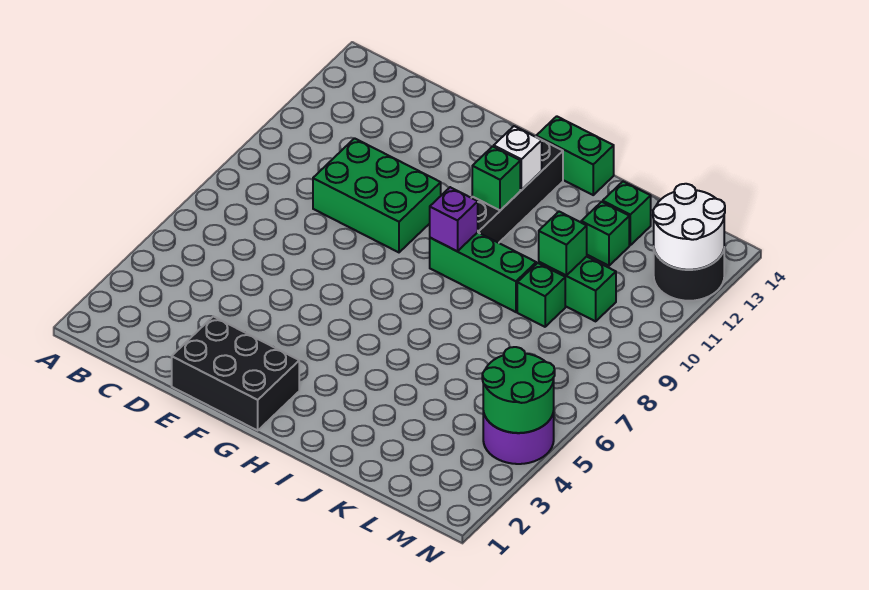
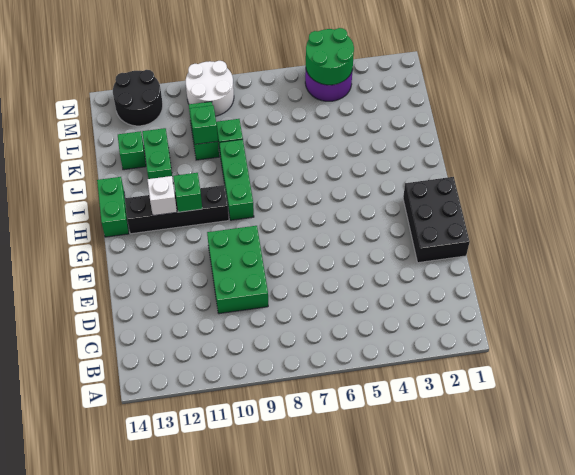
purple 1x1 brick [430,187,478,251] -> none
green 1x1 brick [581,202,629,266] -> green 1x2 brick [142,128,173,179]
white 2x2 round brick [653,184,725,270] -> white 2x2 round brick moved to [186,61,234,116]

